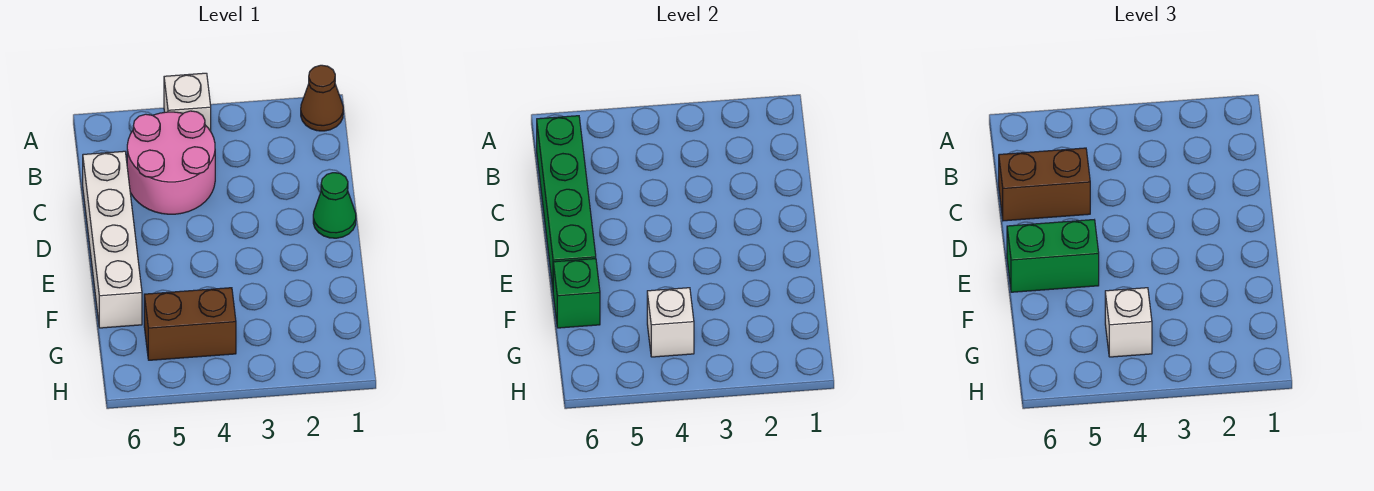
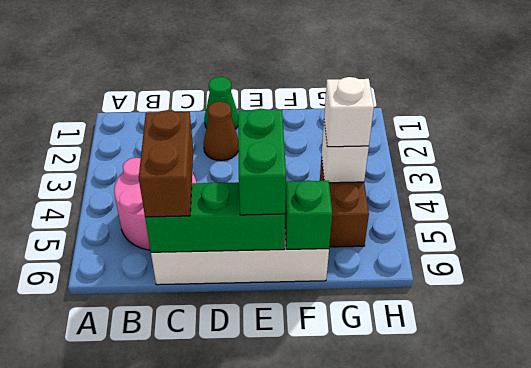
brown 1x1 cone [301,65,343,131] -> brown 1x1 cone moved to [204,101,239,161]
white 1x1 brick [164,73,211,131] -> none
green 1x4 brick [537,116,596,287] -> green 1x3 brick [145,182,285,252]

